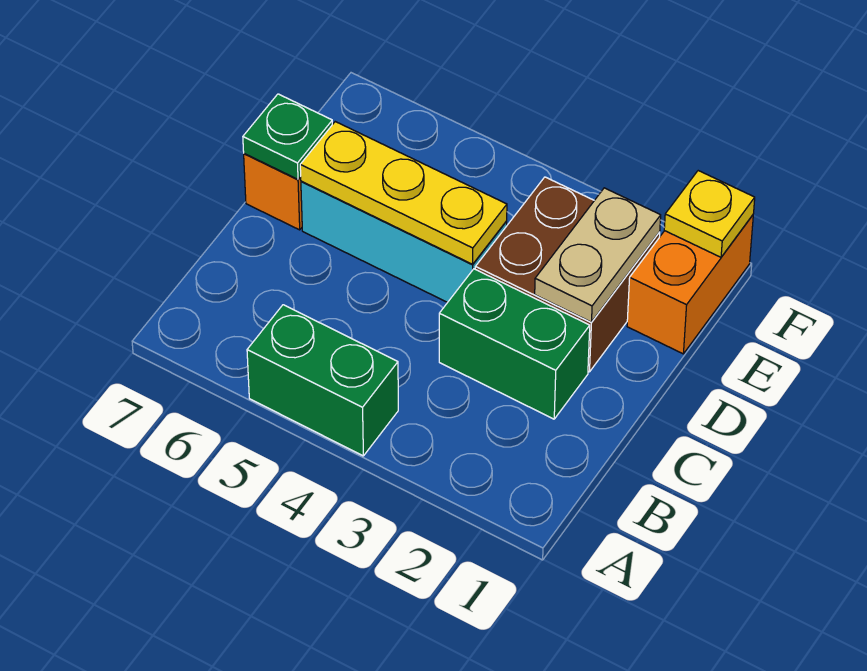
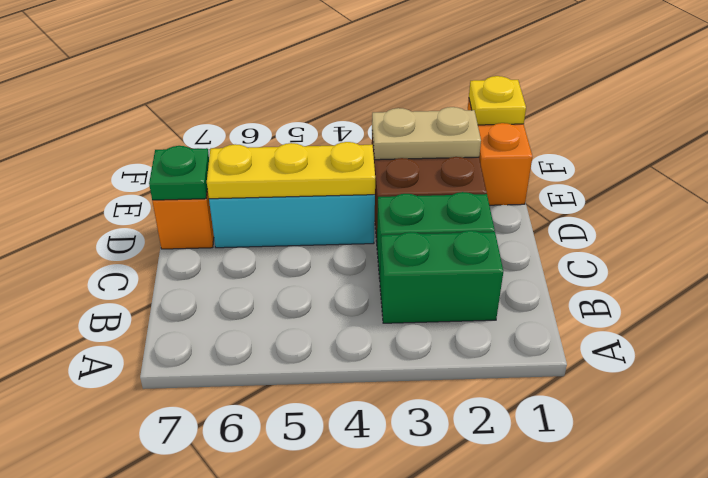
green 1x2 brick [247,305,398,456] -> green 1x2 brick moved to [380,231,503,323]
tan 1x2 plate [535,188,661,322] -> tan 1x2 plate turned to [372,107,481,160]

